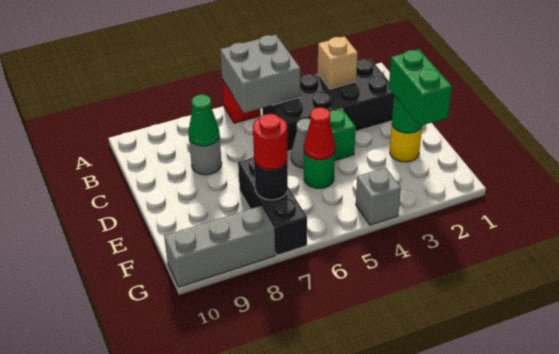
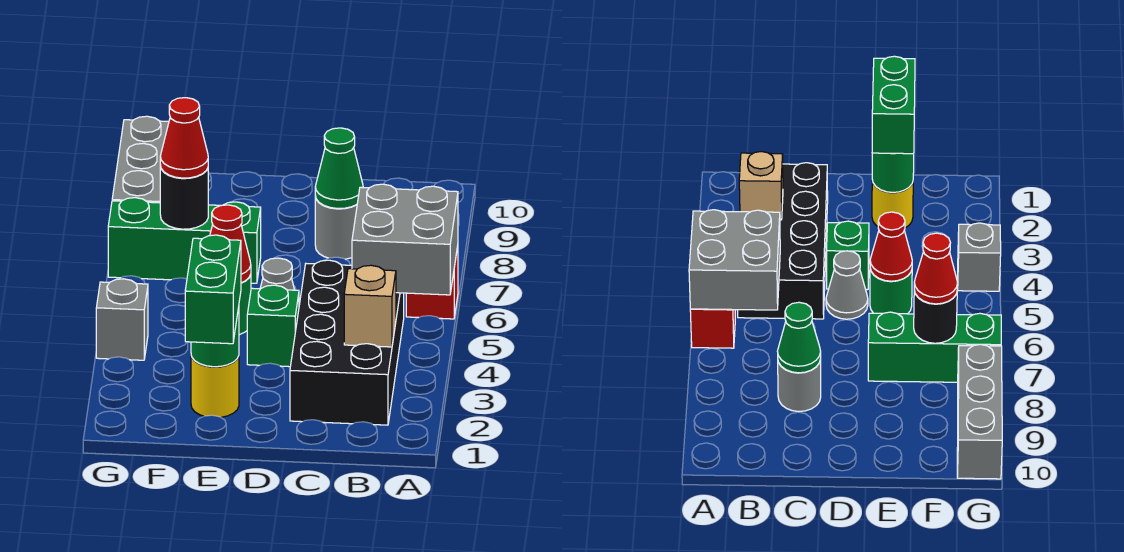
green 1x2 brick [389,49,452,126] -> green 1x2 brick turned to [185,235,241,344]
black 1x3 brick [238,157,307,255] -> green 1x3 brick [108,198,261,283]
red 1x1 round brick [253,114,288,170] -> red 1x1 cone [160,98,208,178]

